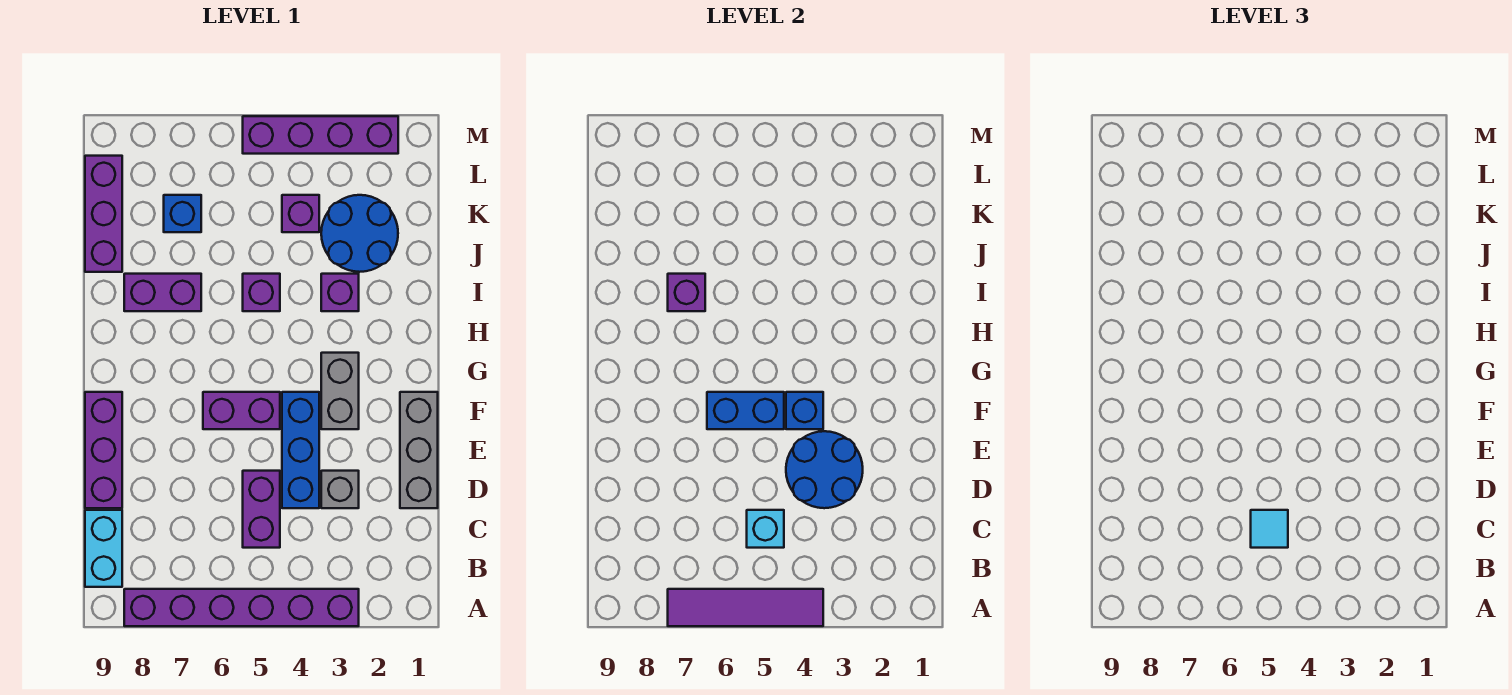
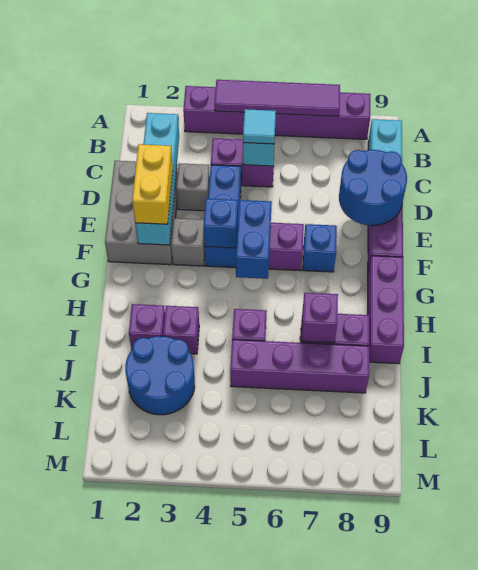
none -> cyan 1x4 brick [135,113,179,245]
purple 1x2 brick [243,471,280,548] -> purple 1x2 brick turned to [211,138,274,187]
grey 1x3 brick [400,392,438,508] -> grey 2x3 brick [105,161,178,265]
blue 2x2 round brick [786,431,863,508] -> blue 2x2 round brick moved to [339,150,407,226]
none -> yellow 1x2 brick [132,144,173,224]
grey 1x2 brick [321,353,359,429] -> grey 1x1 brick [171,218,205,266]
blue 1x2 brick [707,392,784,429] -> blue 1x2 brick turned to [236,200,272,279]
purple 1x3 brick [85,156,122,272] -> purple 1x3 brick moved to [368,256,404,364]
purple 1x1 brick [282,195,319,232] -> purple 1x1 brick moved to [129,304,165,350]
blue 1x1 brick [164,195,201,232] -> blue 1x1 brick moved to [303,224,337,272]
purple 1x4 brick [243,116,398,154] -> purple 1x4 brick moved to [230,340,369,393]

